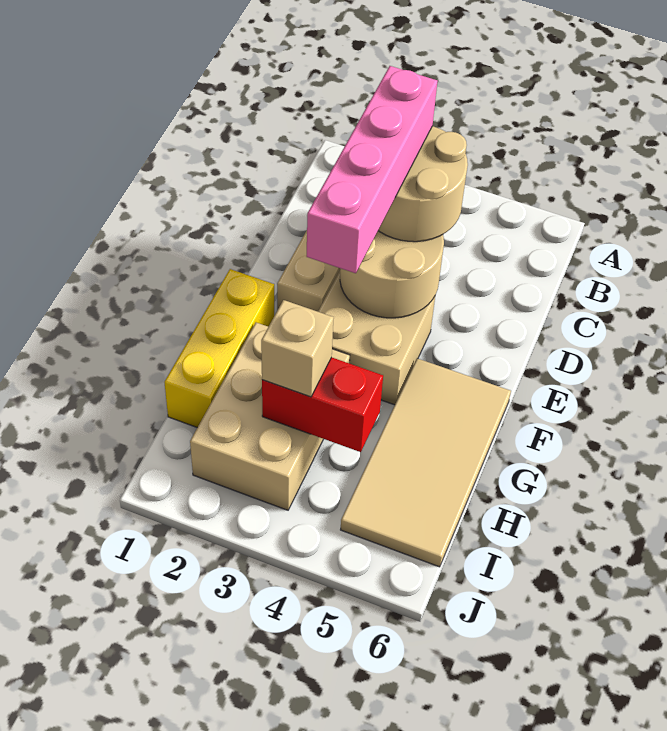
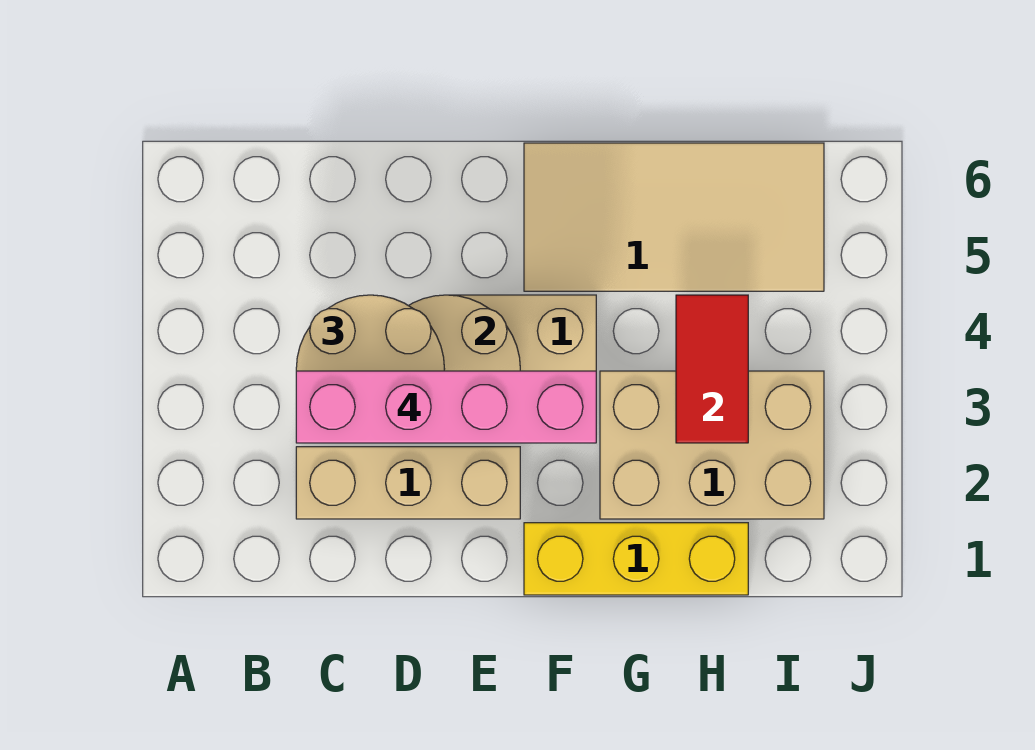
red 1x2 brick [262,357,383,452] -> red 1x2 tile [676,295,748,443]
tan 1x1 brick [261,300,334,397] -> none

